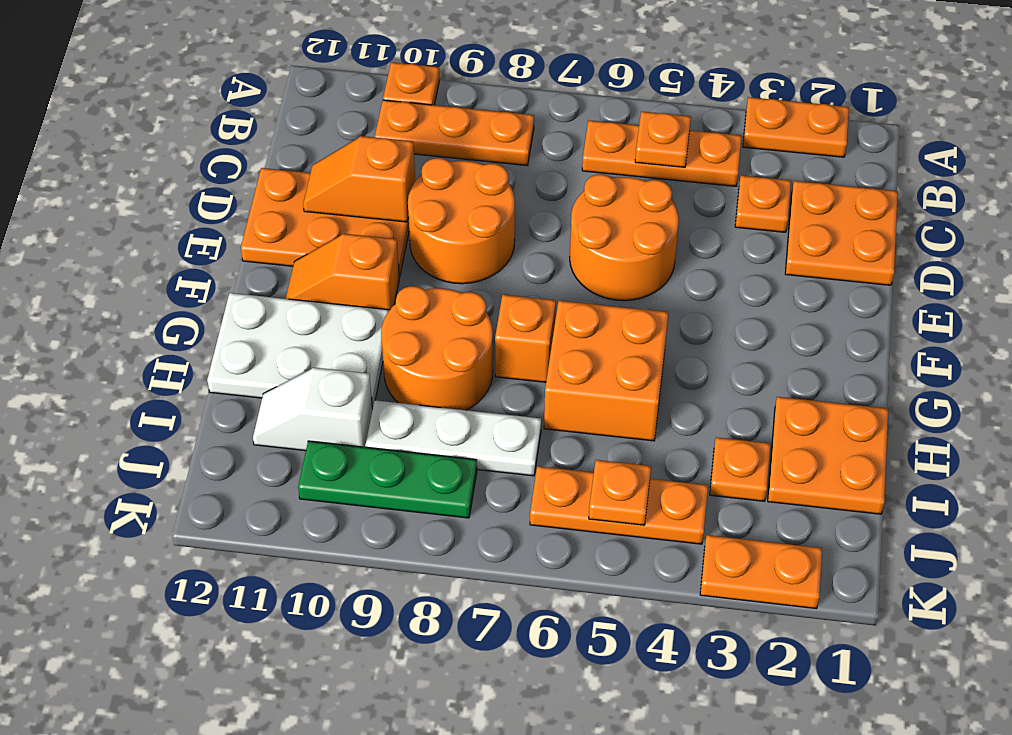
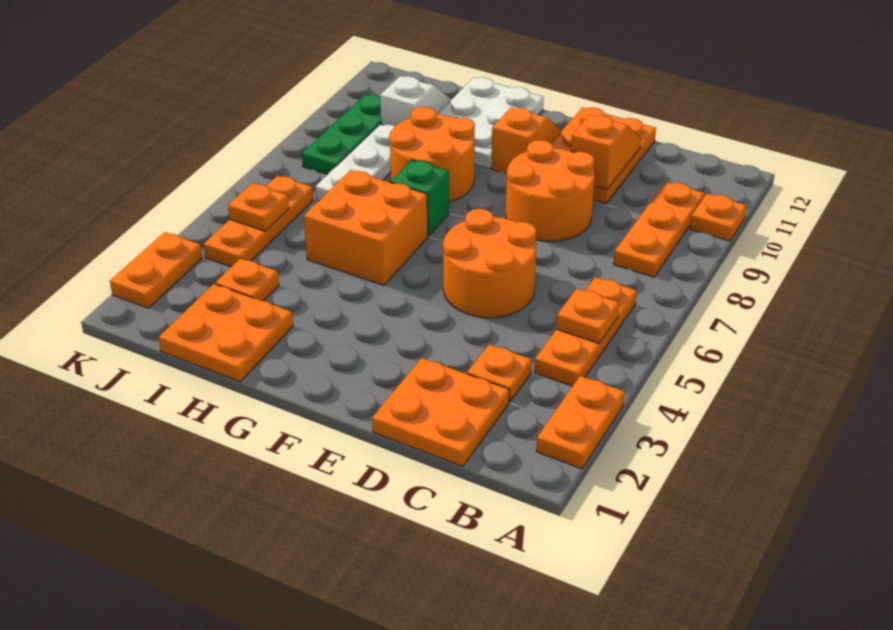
orange 1x1 brick [495,295,556,382] -> green 1x1 brick [391,160,449,236]

